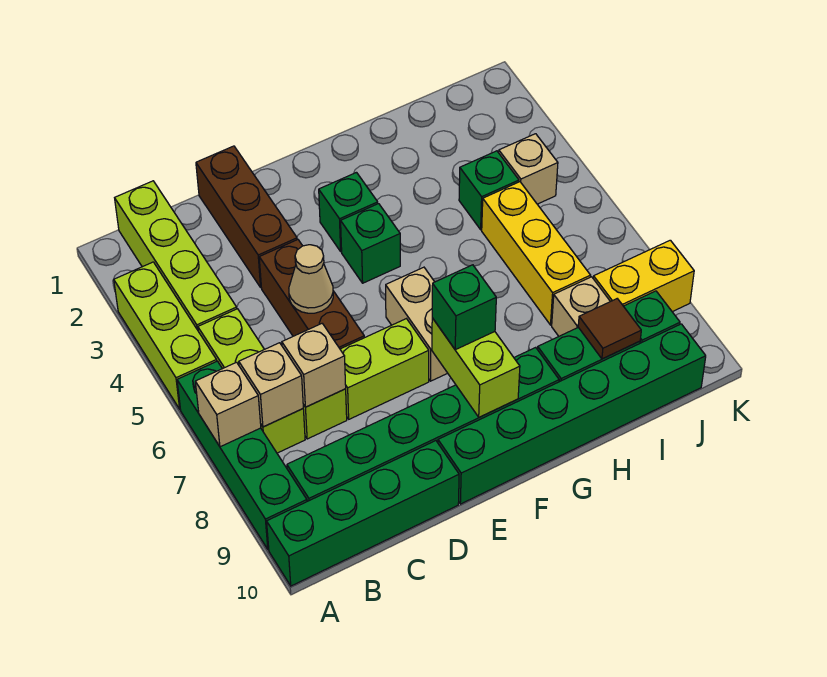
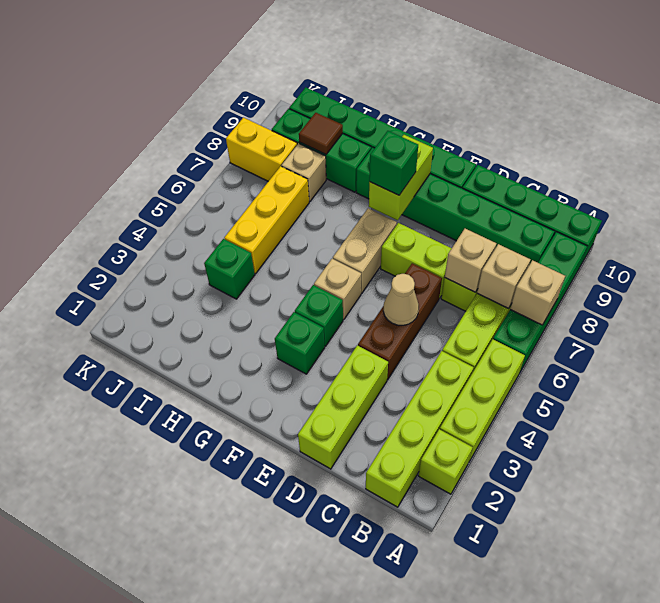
none -> lime 1x1 brick [418,429,473,494]
brown 1x3 brick [196,146,297,287] -> lime 1x3 brick [298,345,388,469]
tan 1x1 brick [499,134,558,204] -> tan 1x1 brick moved to [314,259,361,320]

